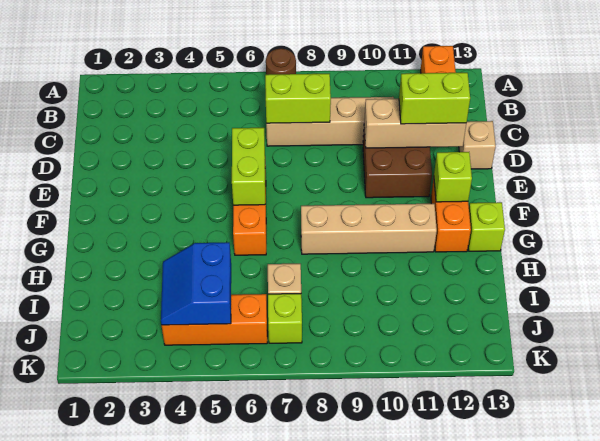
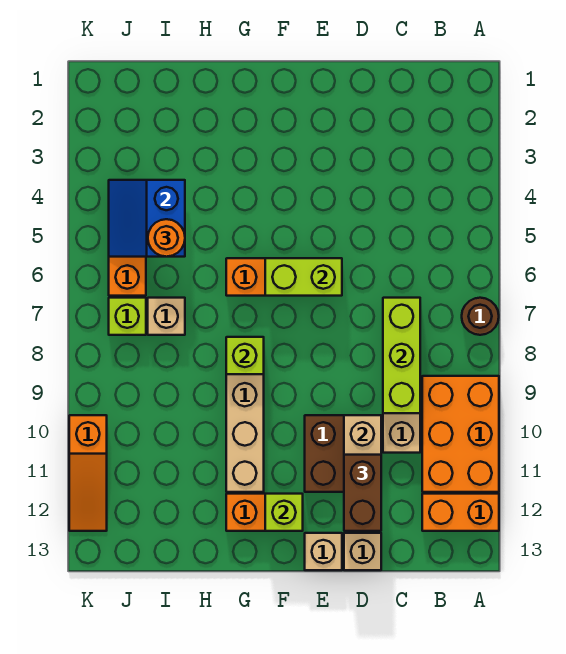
none -> orange 2x3 brick [422,376,499,492]
lime 1x2 brick [265,74,331,123] -> lime 1x3 brick [383,298,420,413]
lime 1x2 brick [399,73,470,124] -> brown 1x2 brick [344,455,381,531]
none -> tan 1x1 brick [305,533,342,570]
lime 1x1 brick [468,202,505,251] -> lime 1x1 brick moved to [226,337,264,374]
blue 2x2 slope [161,242,231,325] -> blue 2x2 slope turned to [109,180,185,257]
none -> orange 1x1 round brick [148,219,185,257]
none -> orange 1x3 slope [69,415,107,531]

